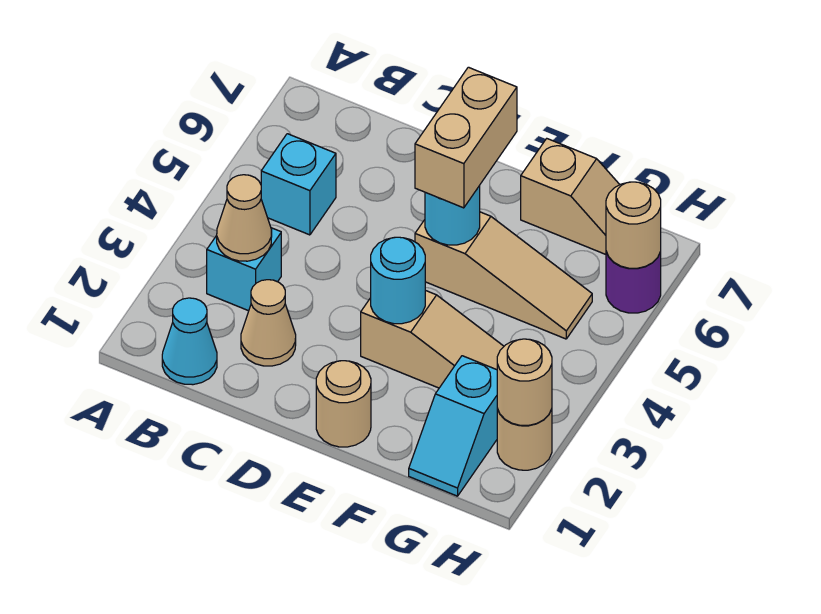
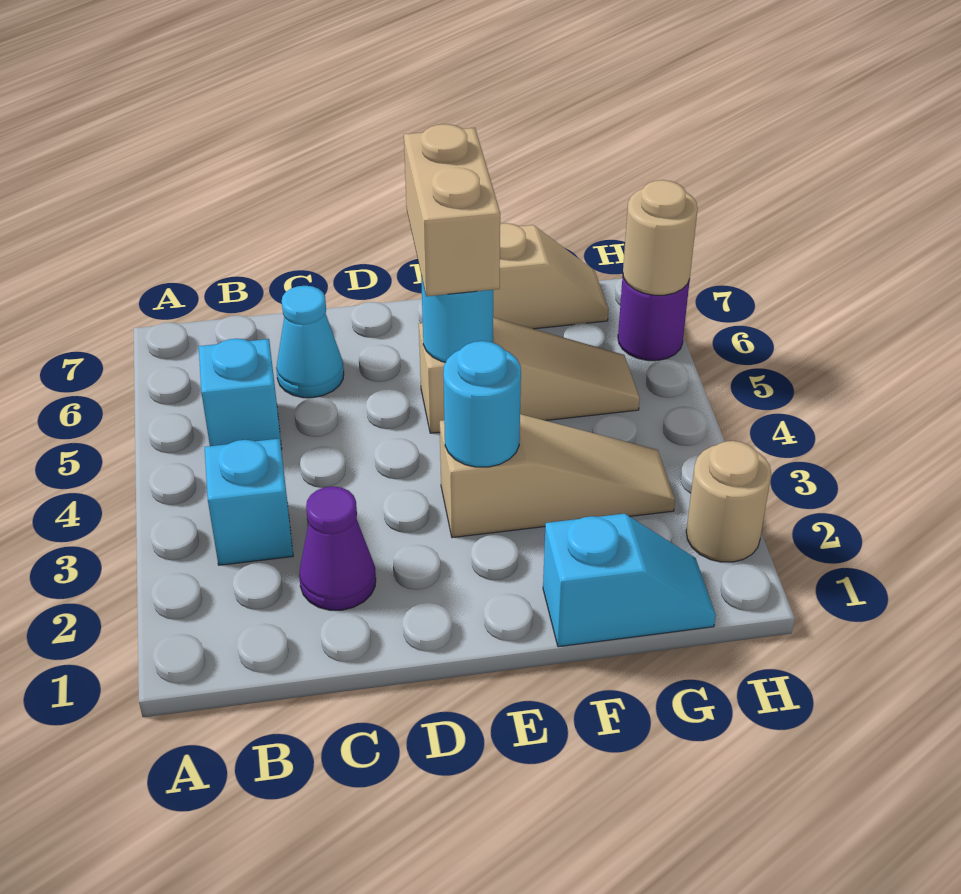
cyan 1x1 cone [162,298,217,385] -> cyan 1x1 cone moved to [276,286,344,398]
tan 1x1 cone [217,175,272,261] -> none
tan 1x1 cone [241,280,296,366] -> purple 1x1 cone [299,486,376,610]
tan 1x1 round brick [316,361,371,447] -> none
cyan 1x2 slope [409,356,497,496] -> cyan 1x2 slope turned to [543,514,716,647]
tan 1x1 round brick [497,339,552,425] -> none

